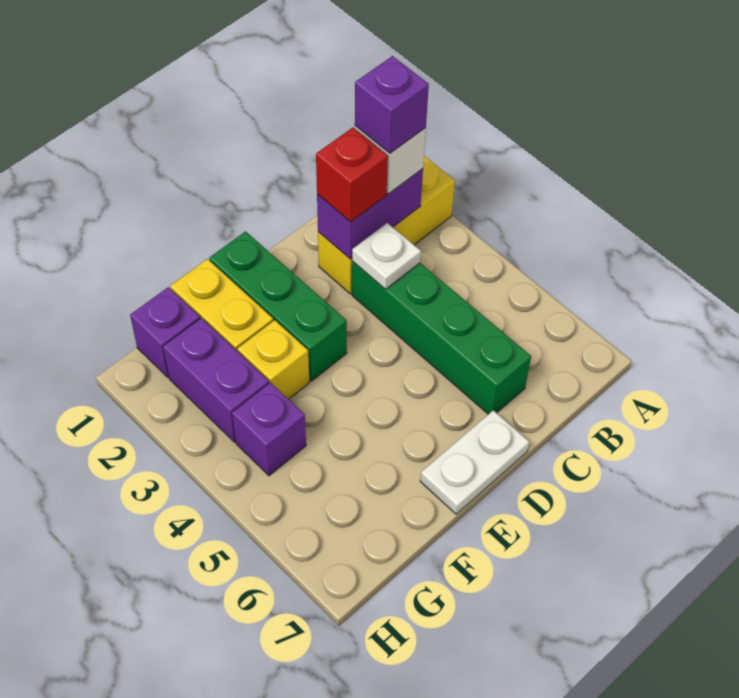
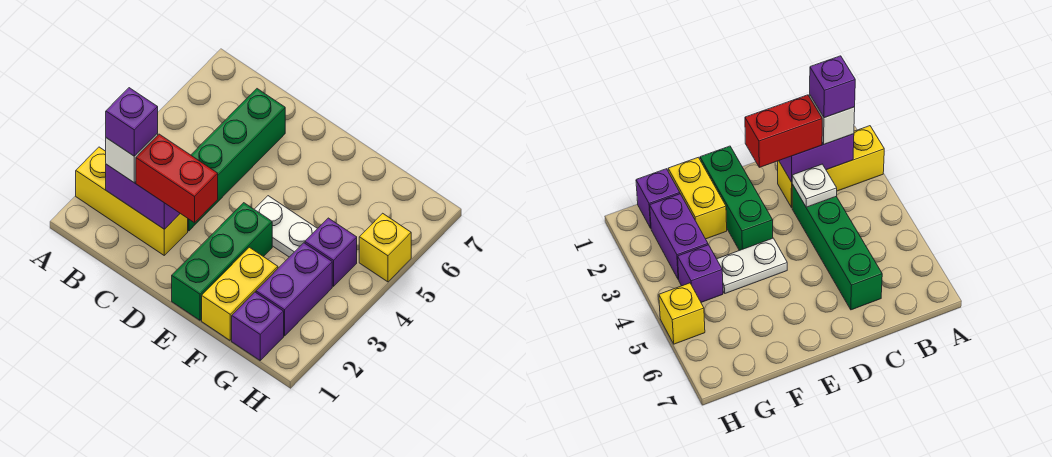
red 1x1 brick [316,128,388,222] -> red 1x2 brick [136,134,218,223]
white 1x2 plate [420,410,529,514] -> white 1x2 plate moved to [254,196,318,257]
yellow 1x1 brick [238,320,309,399] -> yellow 1x1 brick moved to [359,213,411,282]

